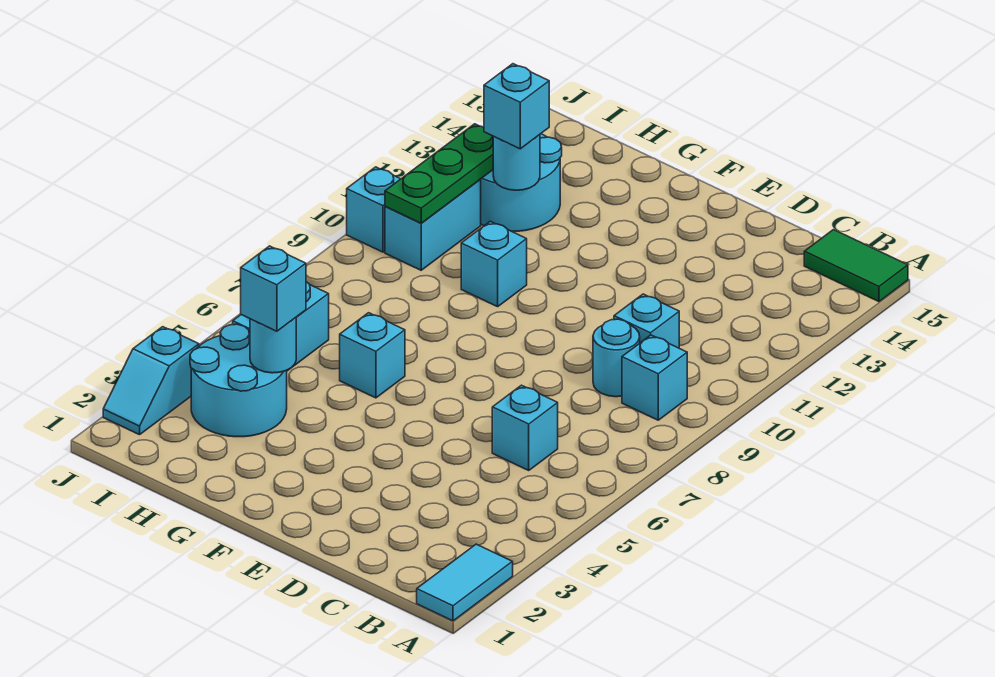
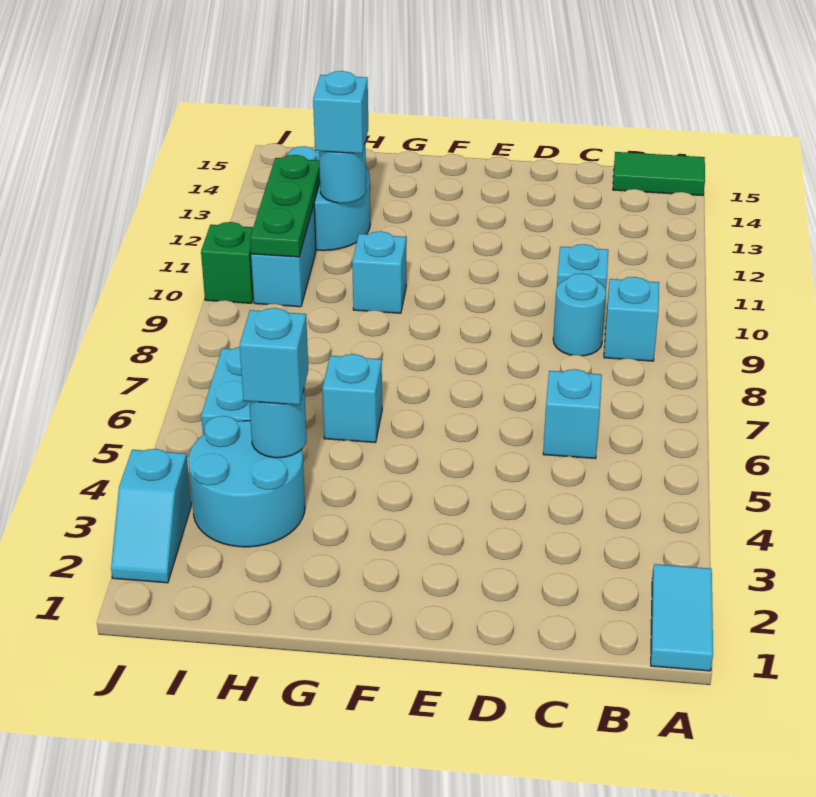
cyan 1x1 brick [347,167,400,252] -> green 1x1 brick [201,222,254,303]

